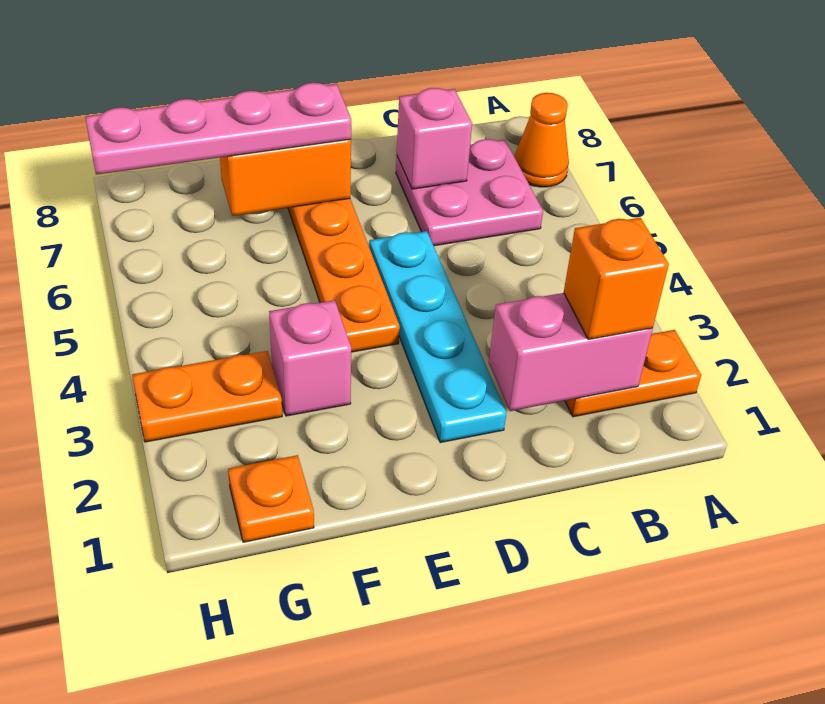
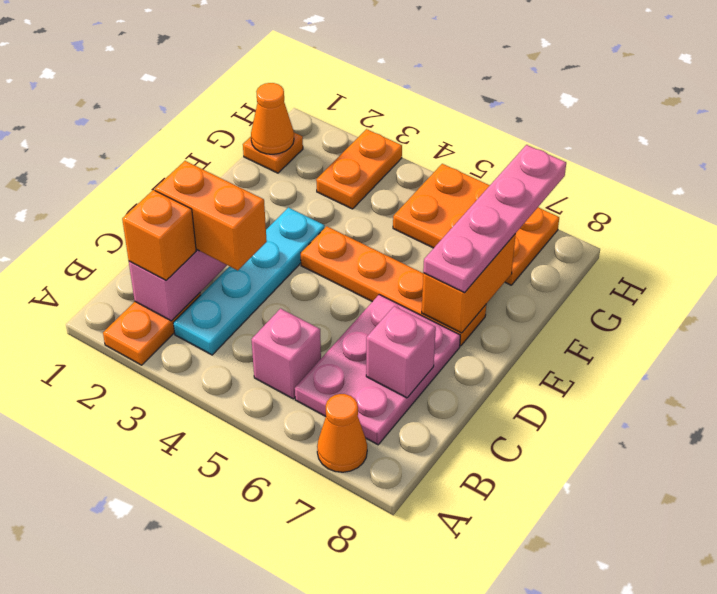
pink 2x2 plate [396,139,543,246] -> pink 2x3 plate [295,295,460,445]
none -> orange 1x2 brick [155,161,267,270]
cyan 1x4 plate [369,231,506,443] -> cyan 1x4 plate turned to [173,208,325,355]
pink 1x1 brick [269,300,351,416] -> pink 1x1 brick moved to [251,309,321,399]
none -> orange 1x1 cone [251,83,294,154]
none -> orange 2x3 plate [393,164,559,285]

